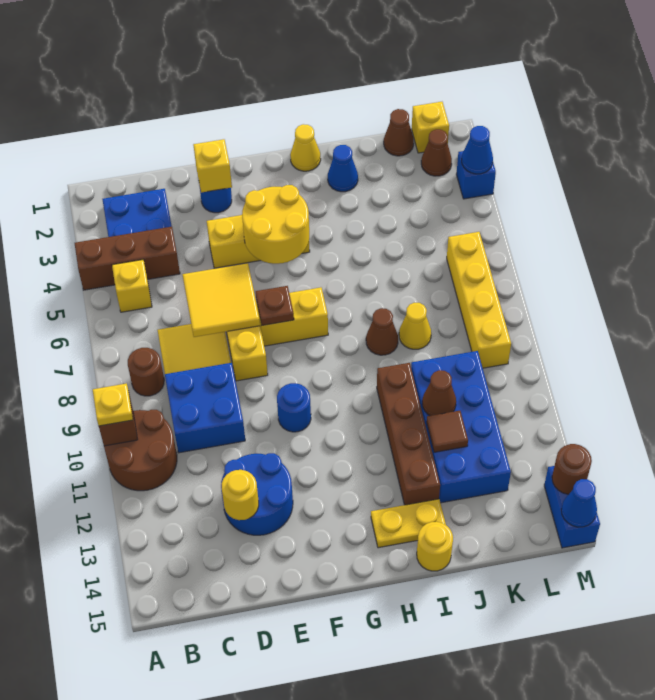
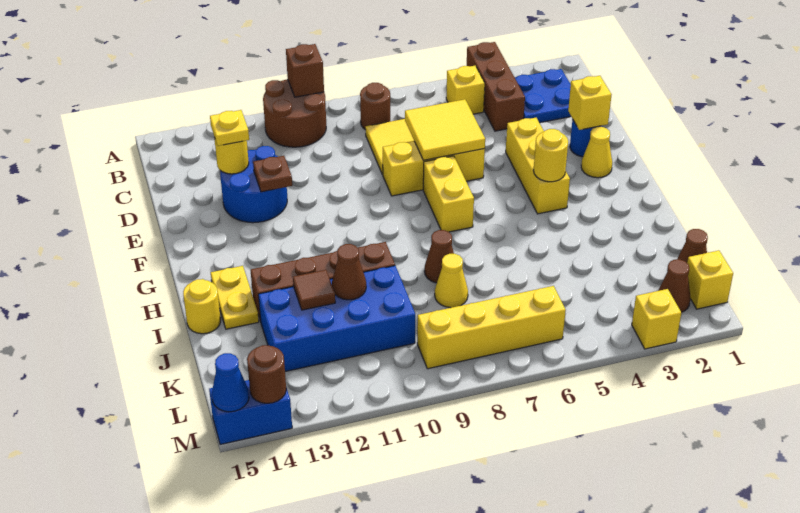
yellow 1x1 plate [93,383,133,426] -> yellow 1x1 plate moved to [210,110,249,146]
blue 2x2 brick [165,363,245,453] -> none
yellow 2x2 round brick [242,185,309,264] -> yellow 1x1 round brick [534,129,568,182]
brown 1x1 plate [256,286,294,325] -> brown 1x1 plate moved to [253,156,292,192]
blue 1x1 round brick [277,383,311,432] -> none
yellow 1x1 cone [290,124,321,171] -> yellow 1x1 cone moved to [581,127,612,178]
blue 1x1 cone [328,145,358,192] -> none
blue 1x1 brick [456,151,496,199] -> yellow 1x1 brick [632,289,681,349]
blue 1x1 cone [462,126,493,174] -> none

